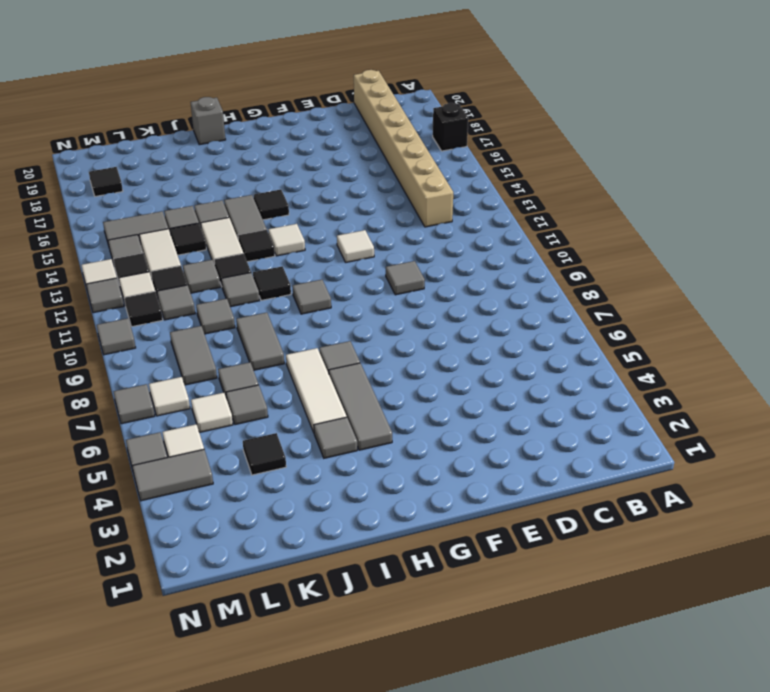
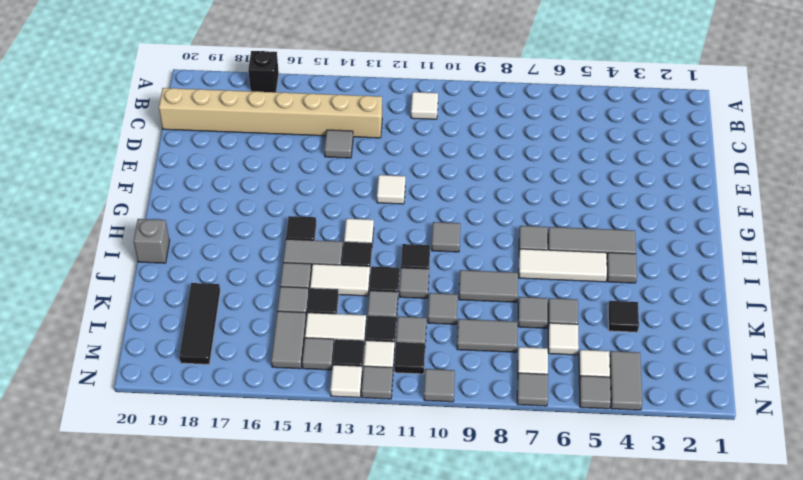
none -> white 1x1 tile [411,92,438,119]
grey 1x1 tile [386,261,425,295] -> grey 1x1 tile moved to [324,130,353,158]
black 1x1 tile [89,167,123,196] -> black 1x3 tile [179,283,220,365]

